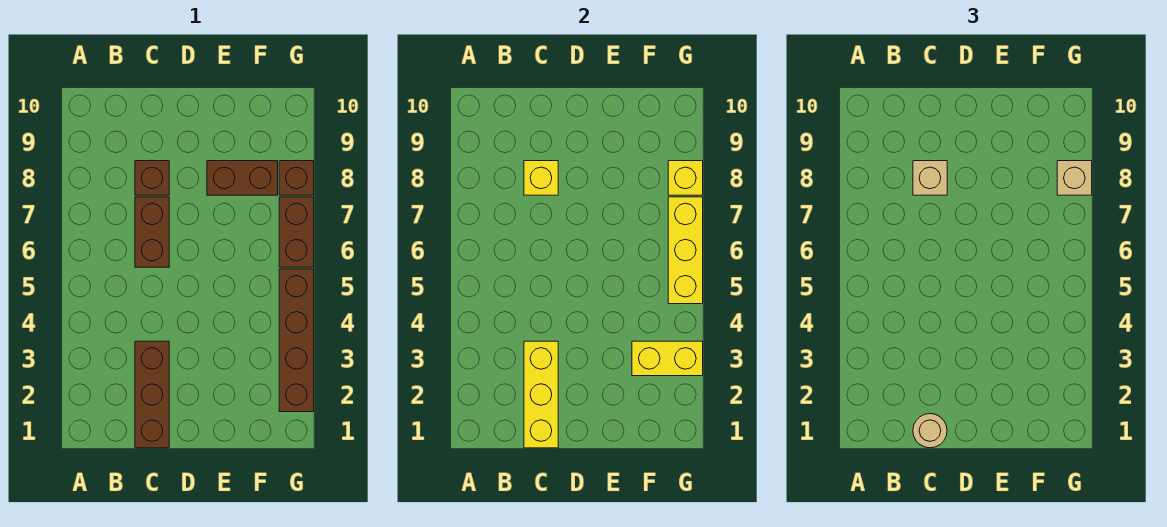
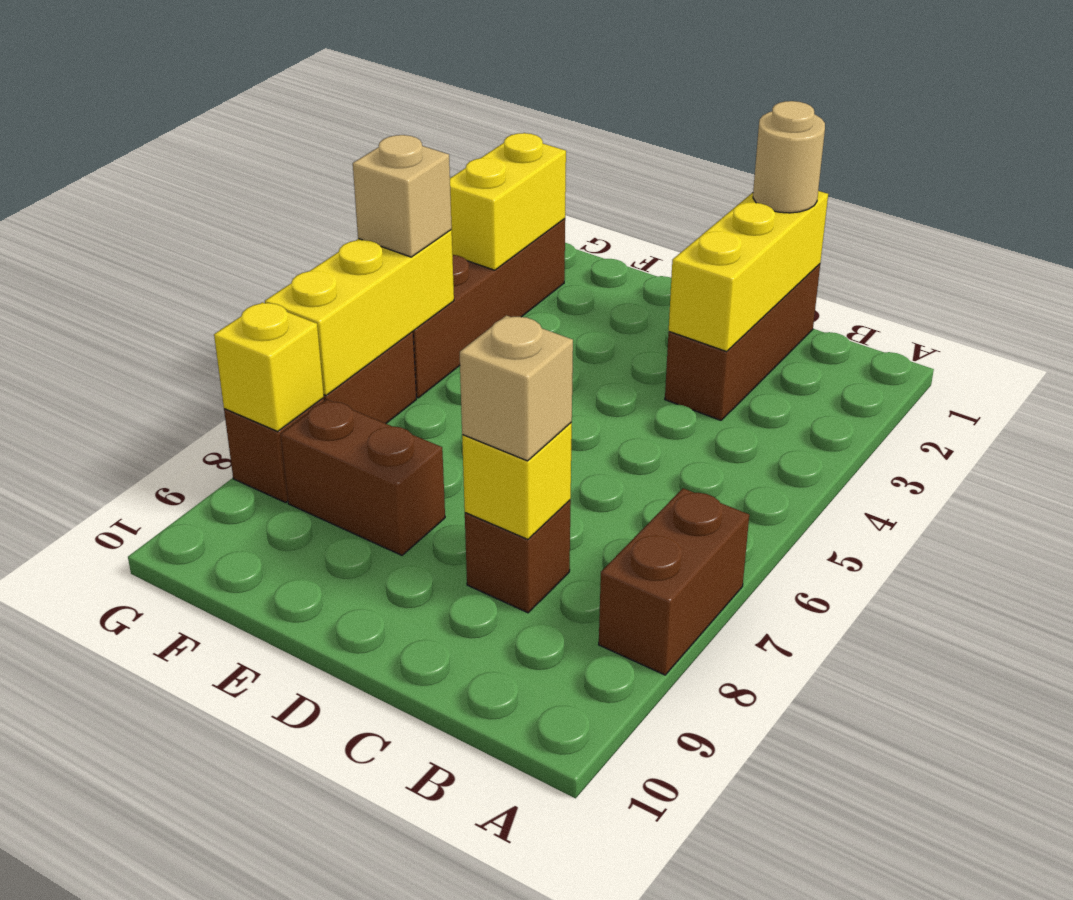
brown 1x2 brick [135,197,169,267] -> brown 1x2 brick moved to [599,488,749,675]
yellow 1x2 brick [632,341,703,376] -> yellow 1x2 brick turned to [450,133,566,270]
tan 1x1 brick [1057,161,1092,195] -> tan 1x1 brick moved to [353,135,452,257]

